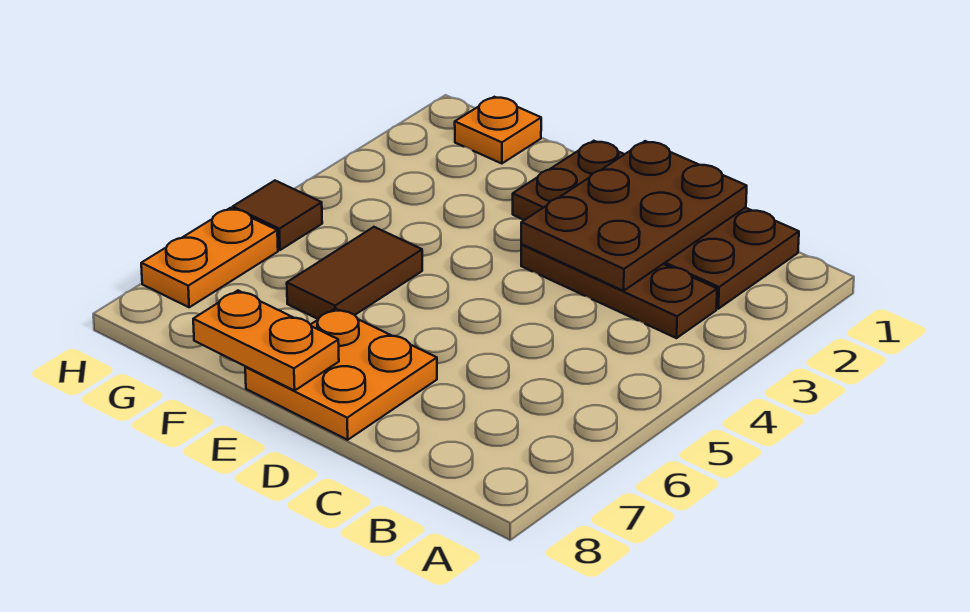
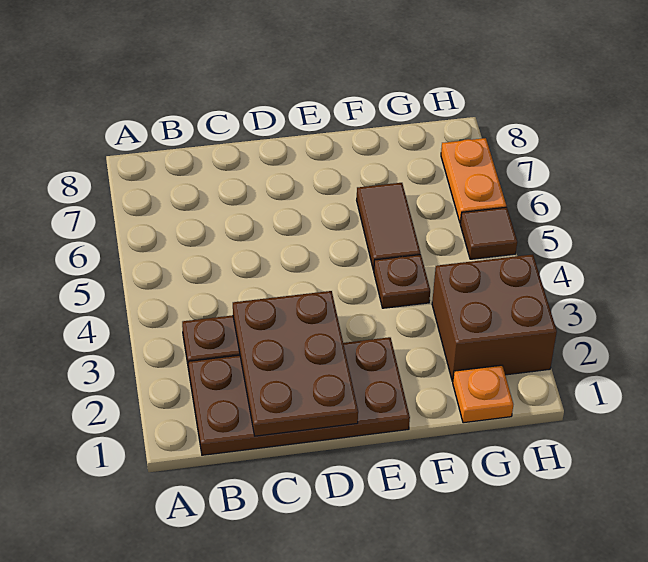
orange 2x2 plate [245,308,437,440] -> none
orange 1x2 plate [193,291,339,391] -> none
none -> brown 1x1 plate [374,255,430,308]
none -> brown 2x2 brick [432,254,557,381]

